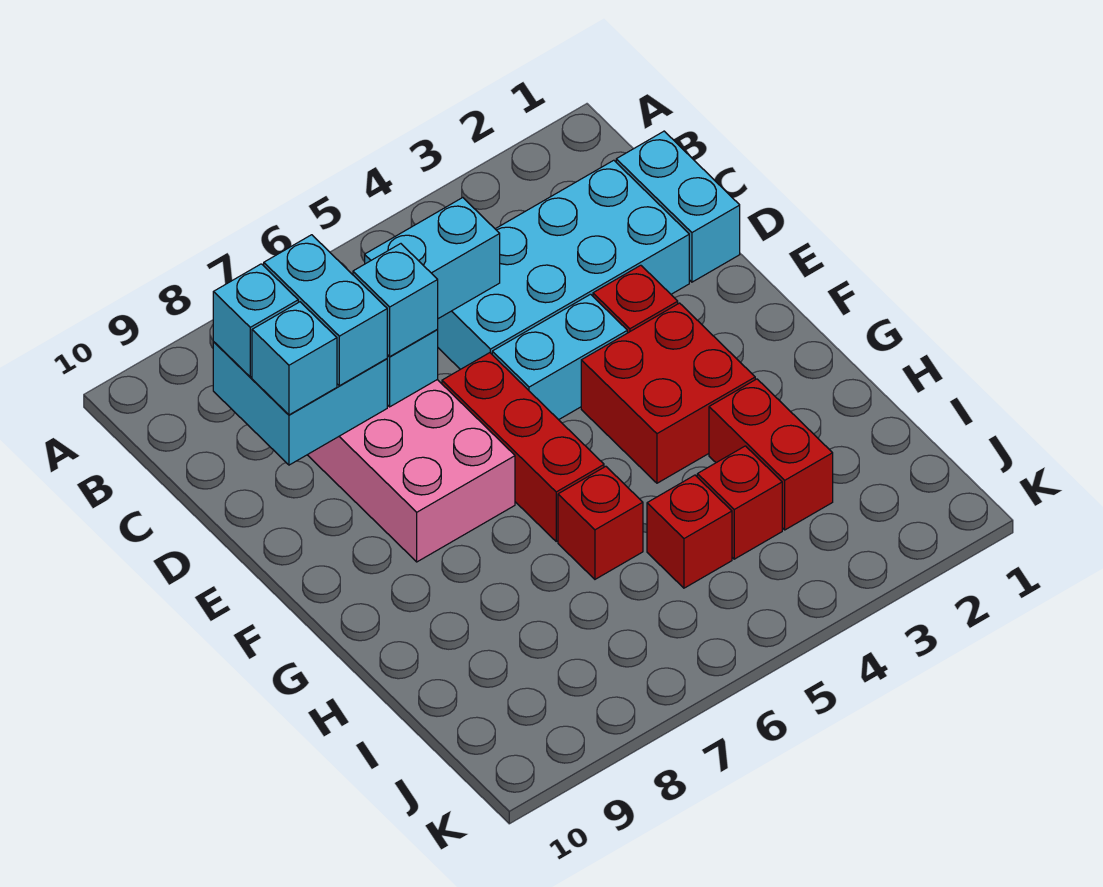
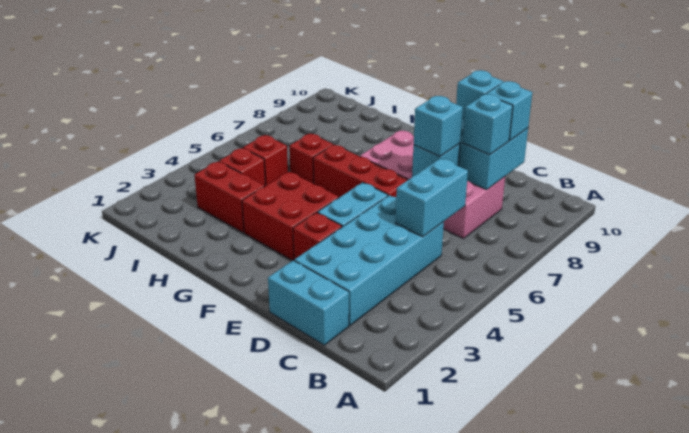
cyan 1x2 brick [264,235,387,386] -> cyan 1x1 brick [463,94,513,155]

